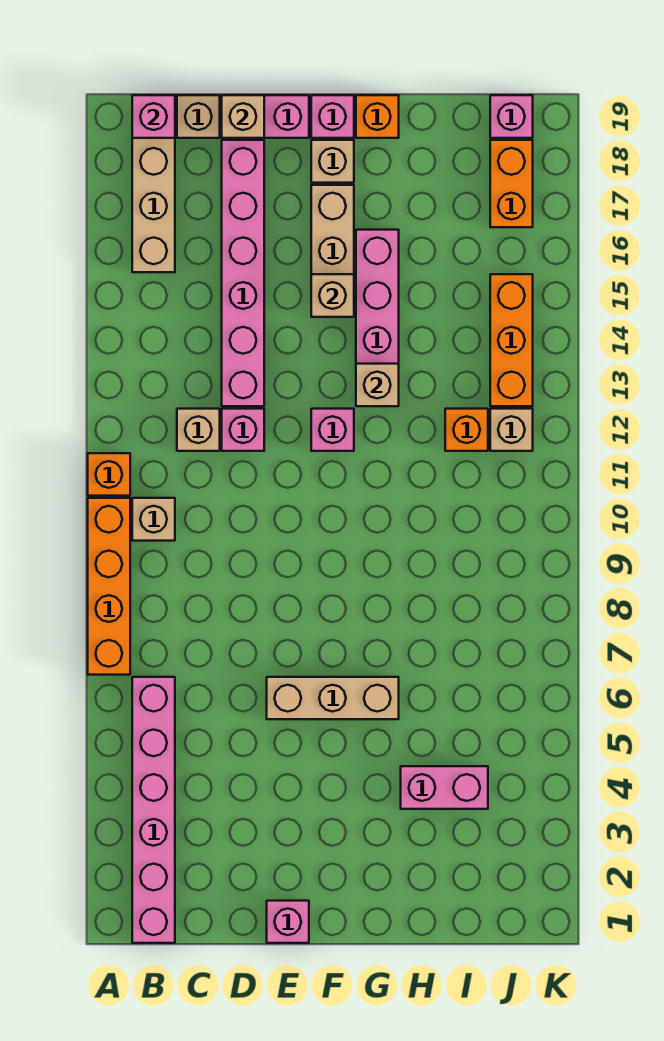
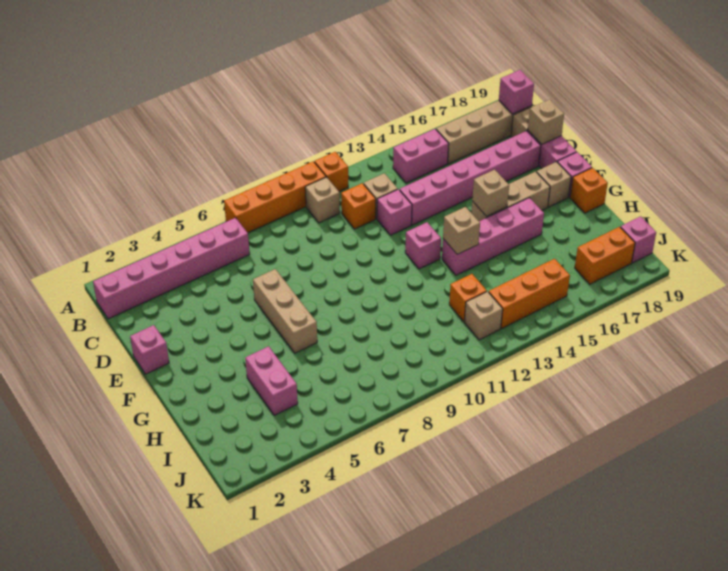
none -> pink 1x2 brick [393,129,449,183]
none -> orange 1x1 brick [341,183,376,229]

